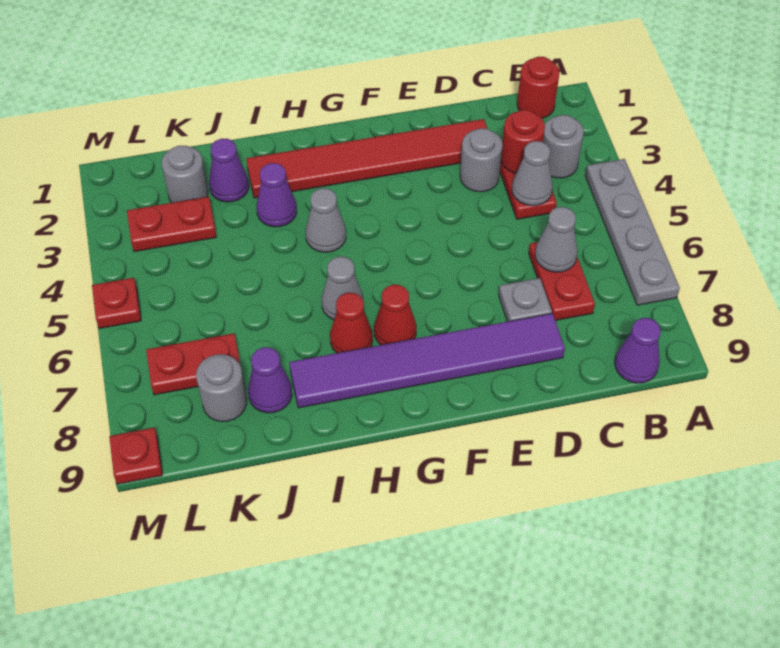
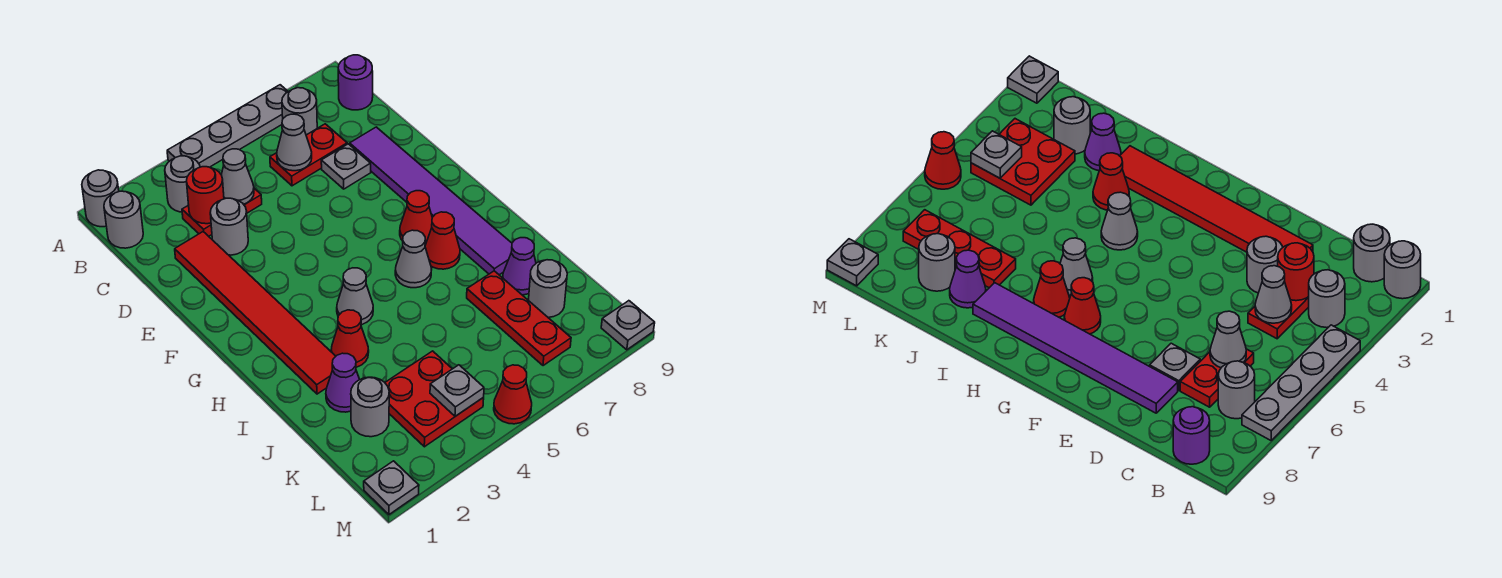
none -> grey 1x1 round brick [82,170,119,227]
red 1x1 round brick [517,57,560,118] -> grey 1x1 round brick [104,191,143,248]
none -> grey 1x1 round brick [282,88,317,135]
purple 1x1 cone [615,318,661,383] -> purple 1x1 round brick [338,55,373,110]
purple 1x1 cone [257,163,297,227] -> red 1x1 cone [331,310,369,367]
red 1x2 plate [127,197,216,252] -> red 2x2 plate [385,351,484,447]
red 1x2 plate [146,333,241,395] -> red 1x3 plate [467,271,571,366]
none -> grey 1x1 plate [430,365,484,416]
none -> grey 1x1 plate [364,461,419,514]
red 1x1 plate [92,278,141,329] -> red 1x1 cone [494,365,532,424]
red 1x1 plate [109,428,163,484] -> grey 1x1 plate [601,301,655,350]

